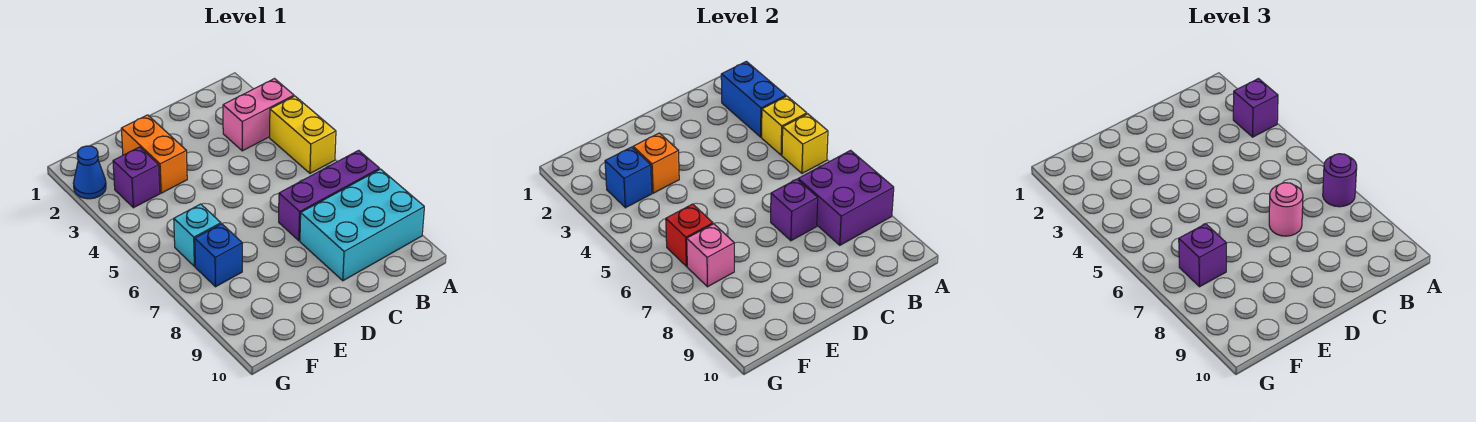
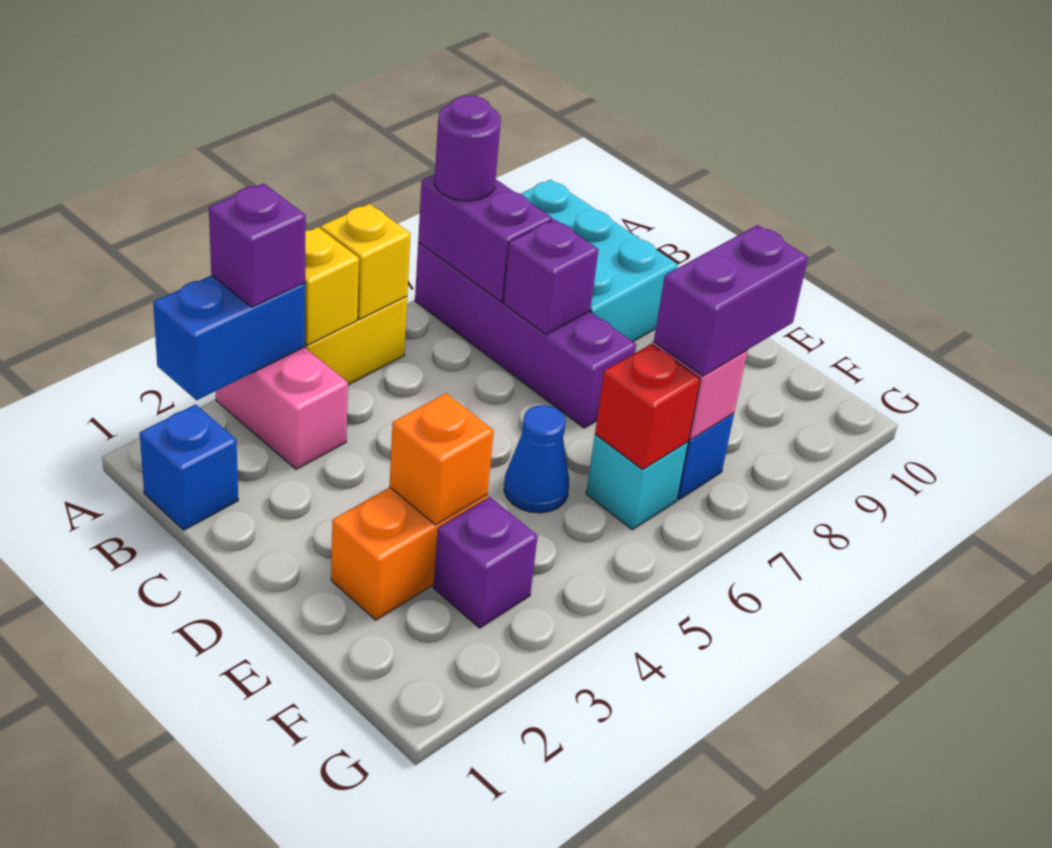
purple 1x3 brick [279,150,379,241] -> purple 1x4 brick [415,242,636,428]
purple 2x2 brick [798,150,894,245] -> purple 1x2 brick [418,174,552,302]
pink 1x1 round brick [1269,183,1303,236] -> none
blue 1x1 brick [605,147,652,208] -> blue 1x1 brick moved to [140,404,238,530]
purple 1x1 brick [1179,224,1226,287] -> purple 1x2 brick [654,225,808,376]
blue 1x1 cone [73,146,106,199] -> blue 1x1 cone moved to [504,405,569,513]

